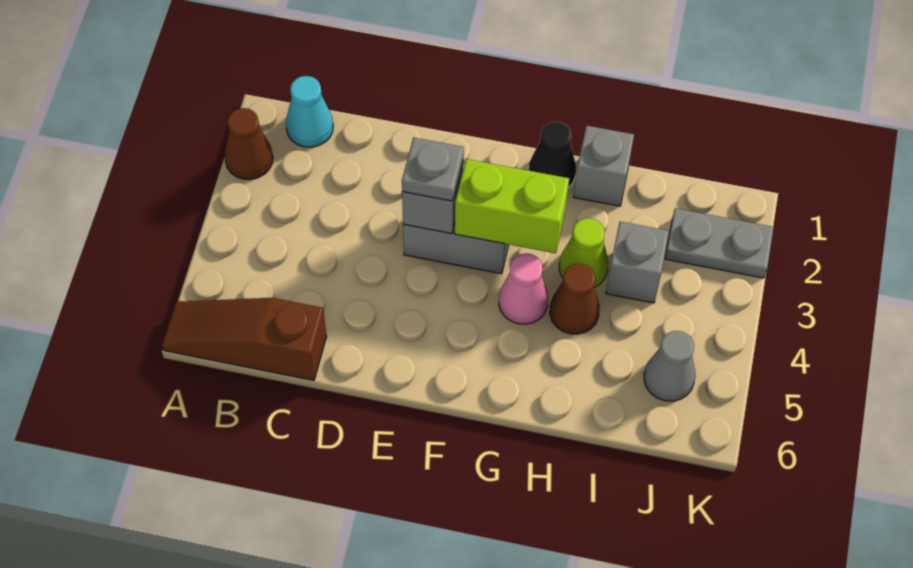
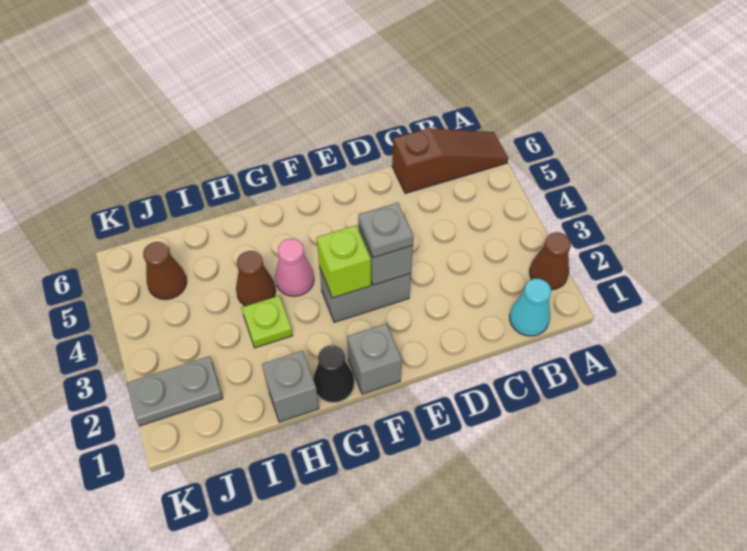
lime 1x2 brick [455,159,569,253] -> lime 1x1 brick [317,225,371,298]
lime 1x1 cone [559,218,608,287] -> lime 1x1 plate [242,296,293,348]
grey 1x1 brick [606,222,669,303] -> grey 1x1 brick moved to [347,324,402,394]
grey 1x1 cone [644,331,695,401] -> brown 1x1 cone [143,242,187,300]

